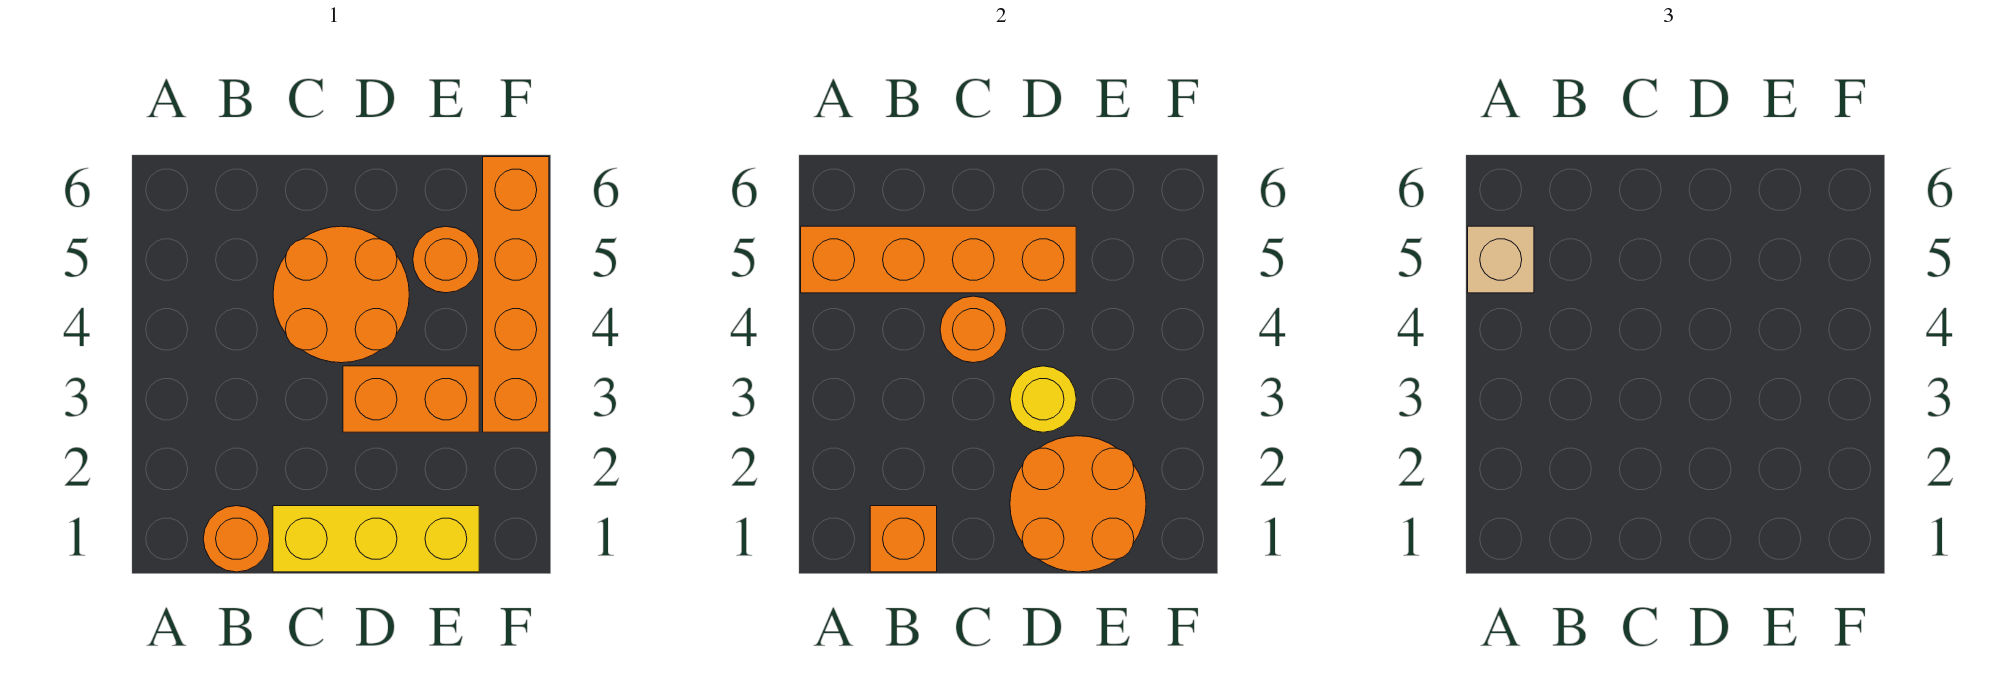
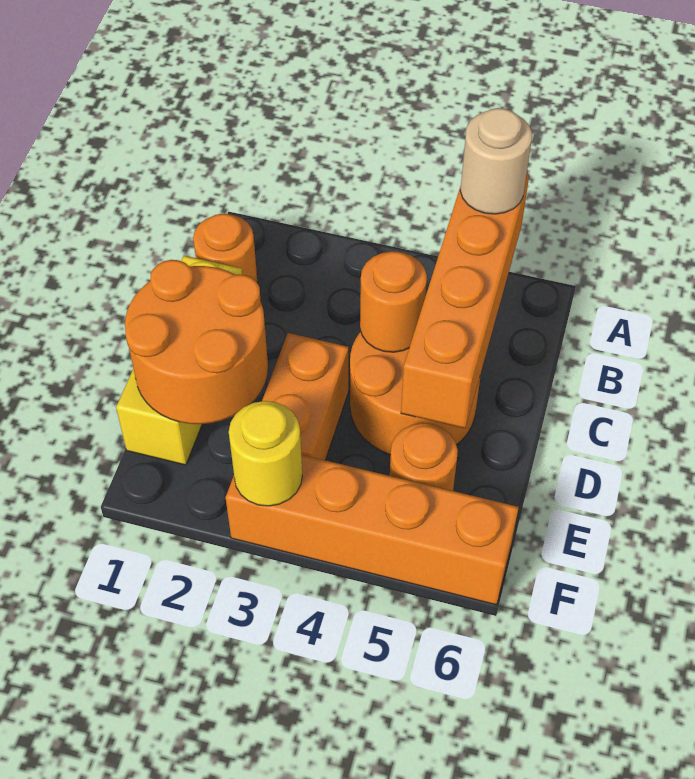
tan 1x1 brick [1468,226,1534,293] -> tan 1x1 round brick [460,108,532,214]
orange 1x1 brick [870,506,937,572] -> none
yellow 1x1 round brick [1010,366,1076,432] -> yellow 1x1 round brick moved to [229,401,302,506]

